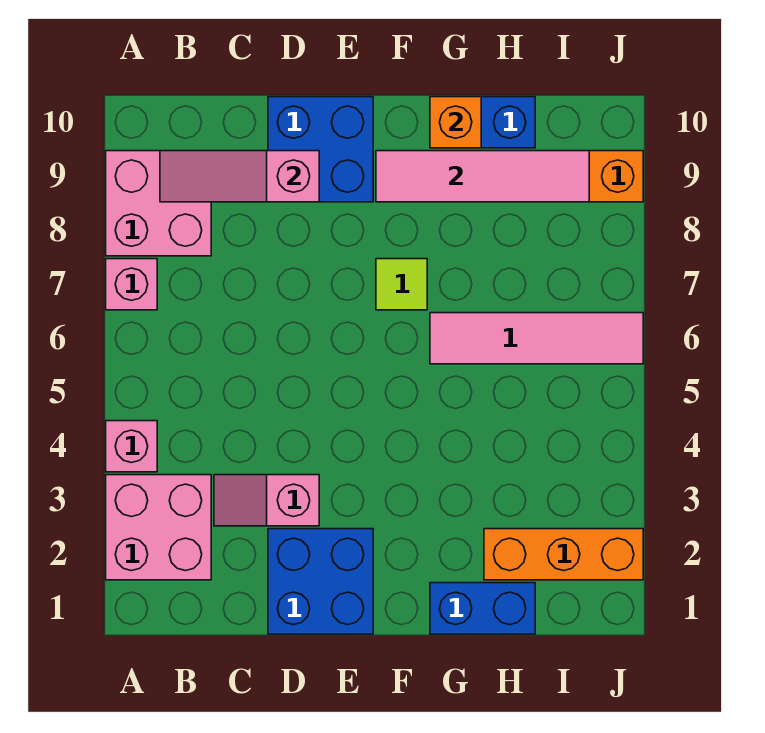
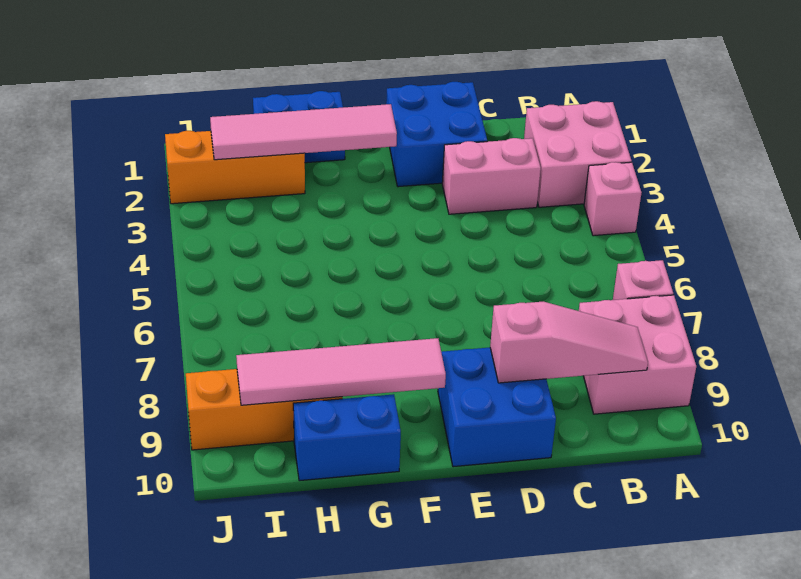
pink 1x2 slope [214,475,319,526] -> pink 1x2 brick [442,138,541,214]
lime 1x1 tile [376,259,427,310] -> none
pink 1x4 tile [430,313,643,364] -> pink 1x4 tile moved to [210,104,397,160]
orange 1x1 brick [430,97,481,148] -> none

